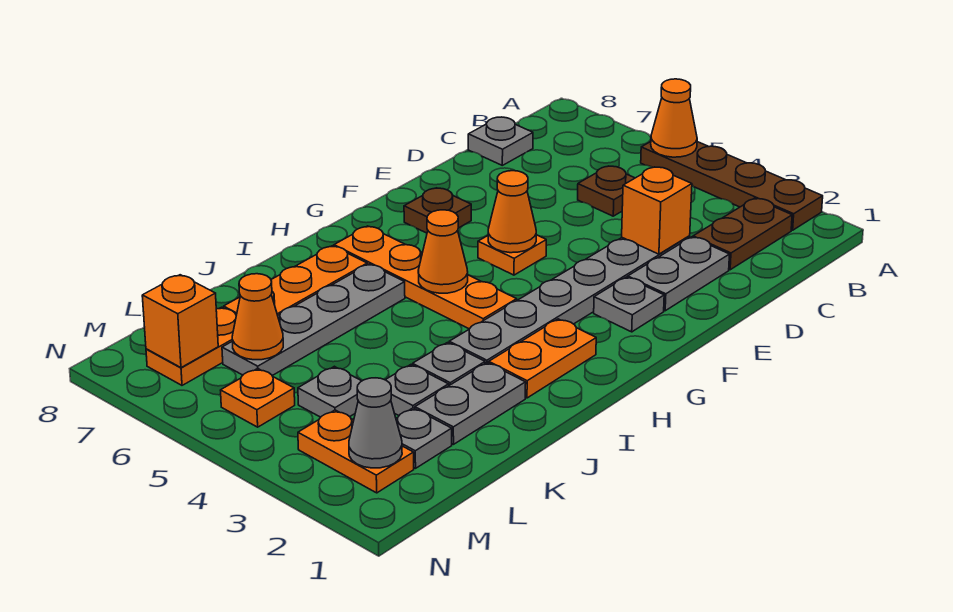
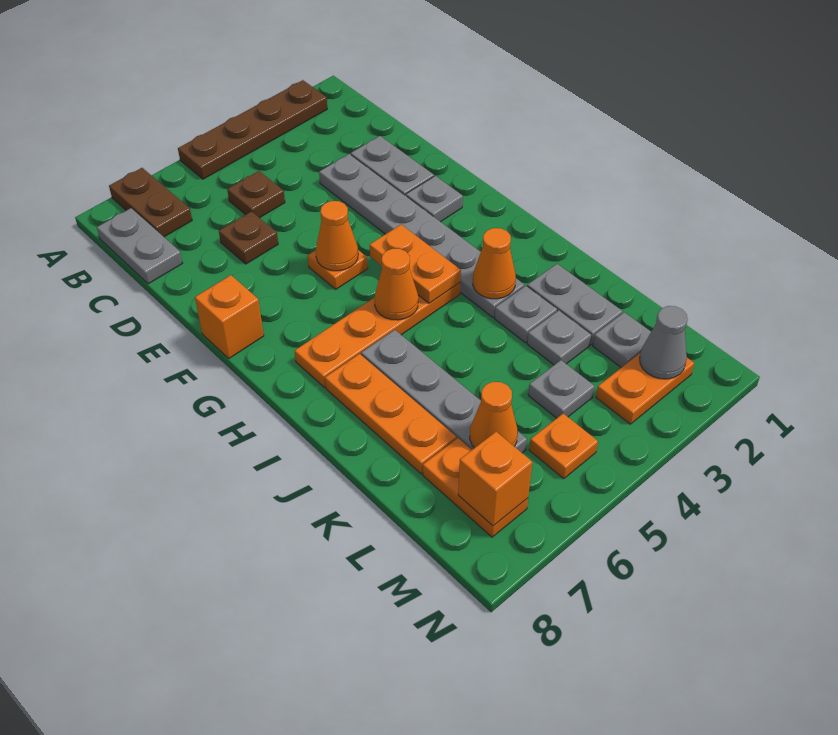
orange 1x1 cone [651,79,697,157] -> orange 1x1 cone moved to [473,228,516,299]
brown 1x2 plate [693,198,792,270] -> brown 1x2 plate moved to [109,168,192,237]
grey 1x1 plate [468,117,533,165] -> grey 1x2 plate [97,208,182,284]
orange 1x1 brick [622,167,692,254] -> orange 1x1 brick moved to [195,275,264,358]
brown 1x1 plate [404,188,471,233] -> brown 1x1 plate moved to [219,212,278,264]
orange 1x2 plate [489,319,596,398] -> orange 1x2 plate moved to [370,225,461,303]

